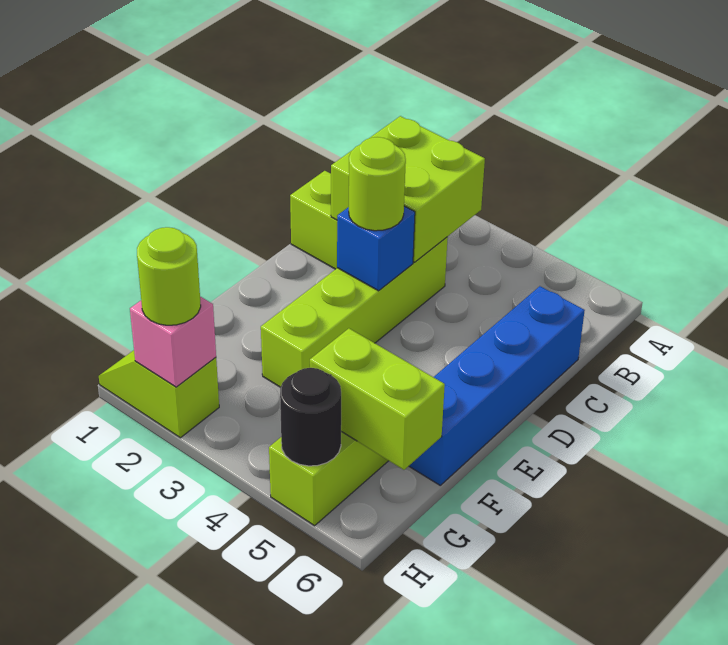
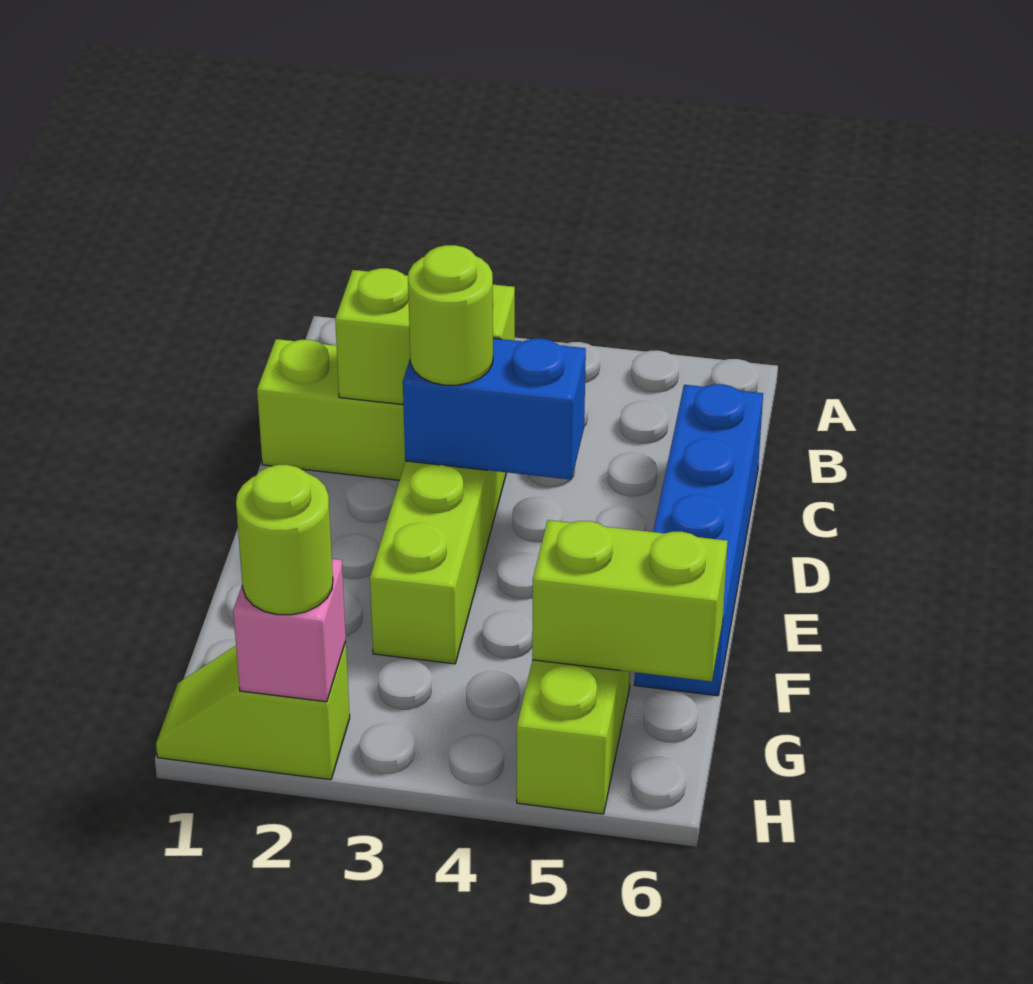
lime 2x2 brick [331,116,485,262] -> lime 1x2 brick [335,268,515,405]
blue 1x1 brick [337,206,415,291] -> blue 1x2 brick [403,338,586,480]
black 1x1 round brick [280,368,341,466] -> none

